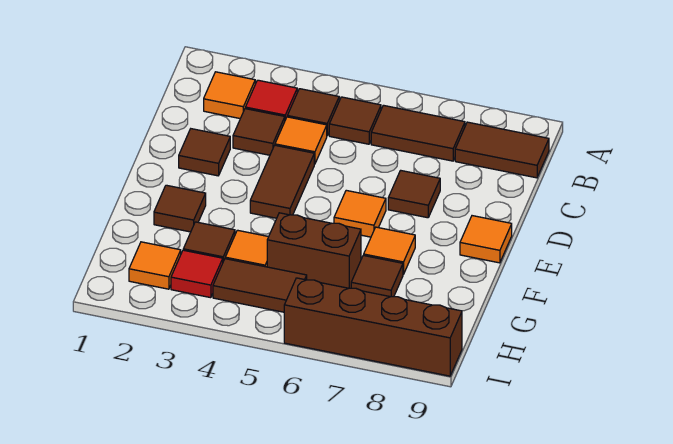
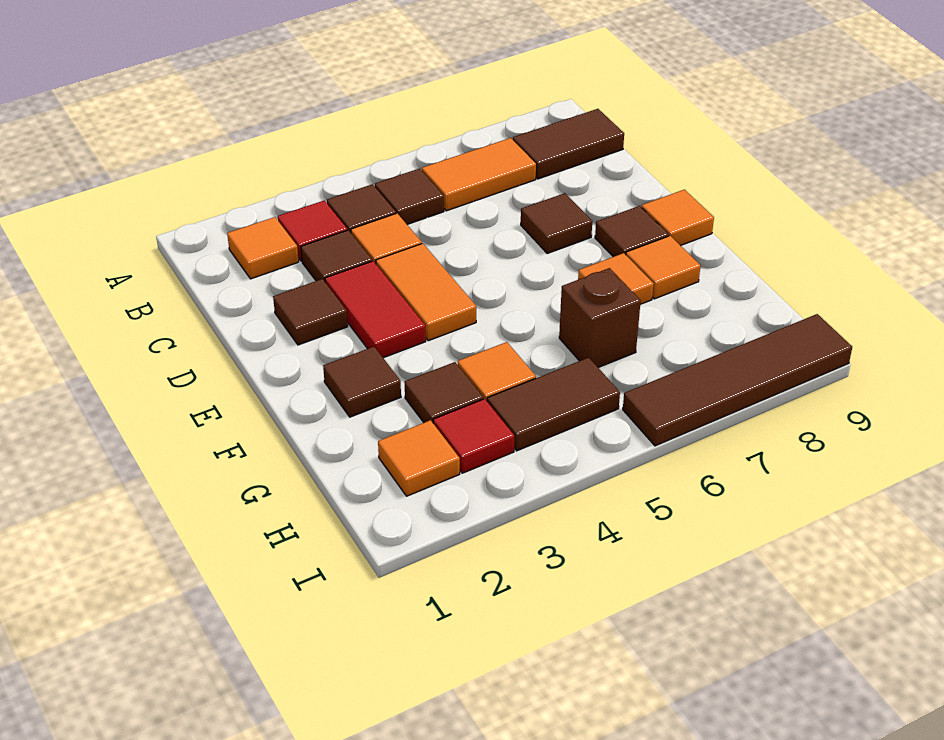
brown 1x2 tile [371,105,465,161] -> orange 1x2 tile [422,138,536,211]
none -> red 1x2 tile [325,261,426,358]
brown 1x2 tile [250,145,314,218] -> orange 1x2 tile [376,243,476,341]
orange 1x1 tile [334,190,386,237] -> orange 1x1 tile moved to [626,236,701,299]
brown 1x2 brick [267,213,361,288] -> brown 1x1 brick [559,268,641,368]
brown 1x1 tile [351,255,403,297] -> brown 1x1 tile moved to [595,206,669,257]
brown 1x4 brick [284,278,462,376] -> brown 1x4 tile [623,314,852,446]

